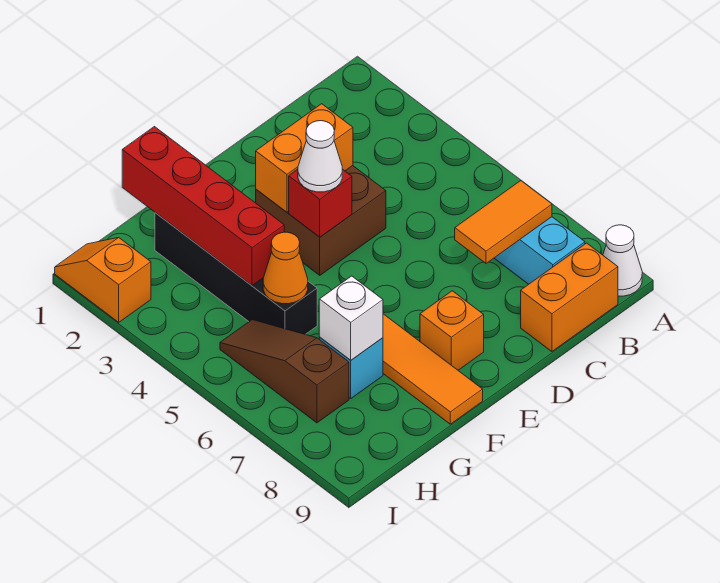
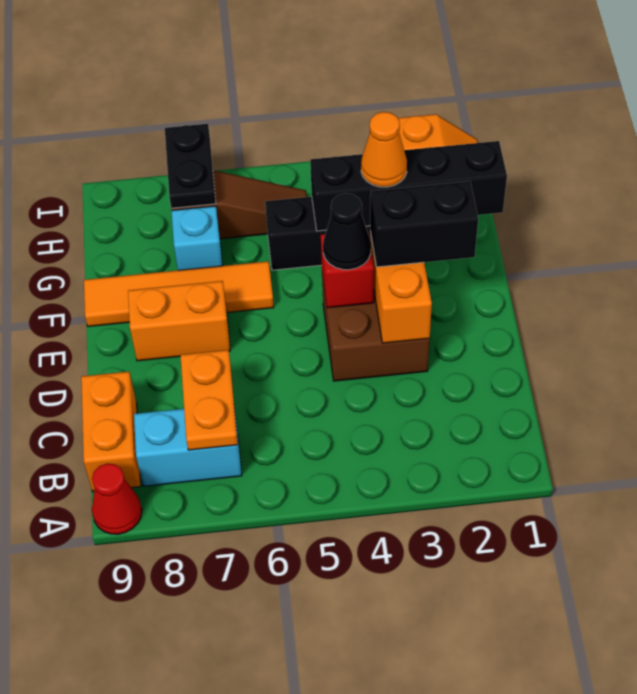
white 1x1 cone [603,225,642,296] -> red 1x1 cone [92,463,142,534]
orange 1x2 tile [455,181,552,263] -> orange 1x2 plate [180,350,238,450]
none -> black 1x2 brick [370,181,478,267]
white 1x1 cone [298,121,342,192] -> black 1x1 cone [323,194,371,270]
orange 1x1 brick [420,291,484,370] -> orange 1x2 brick [128,281,230,361]
red 1x4 brick [122,127,284,286] -> black 1x4 brick [310,141,507,231]
orange 1x1 cone [263,232,308,304] -> orange 1x1 cone moved to [361,112,407,187]
white 1x1 brick [319,276,383,360] -> none
none -> black 1x2 plate [165,124,216,208]

